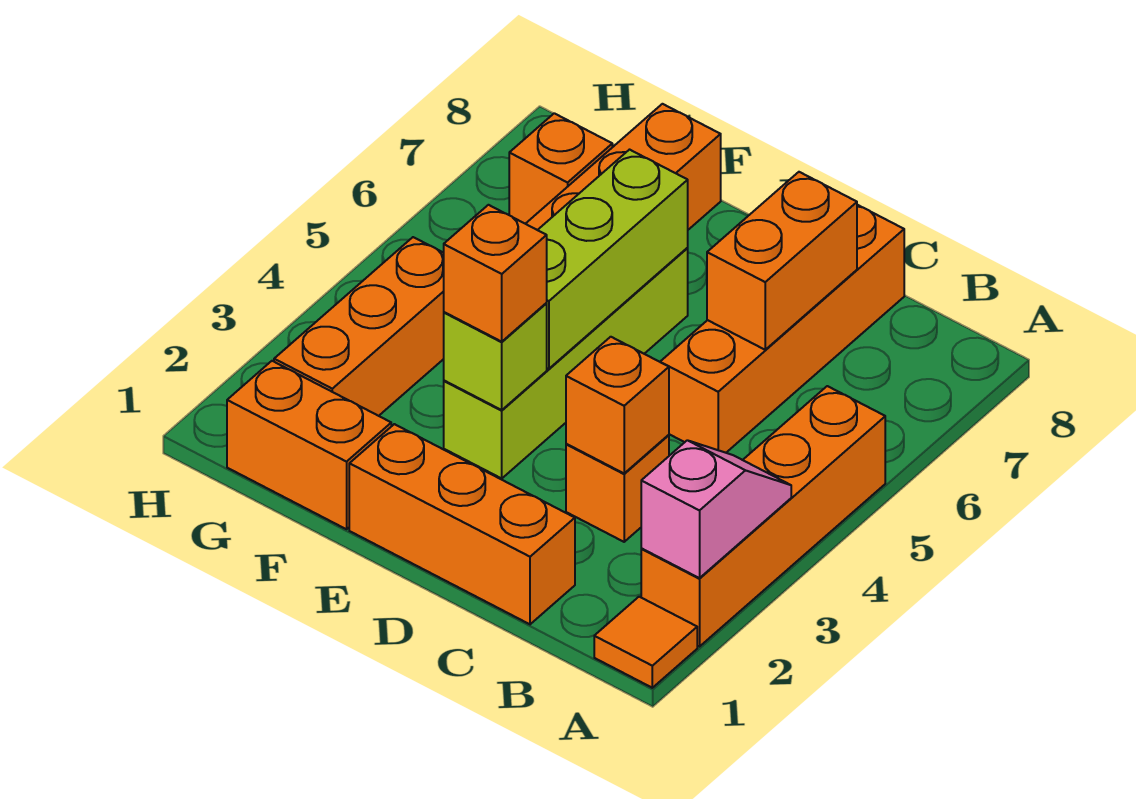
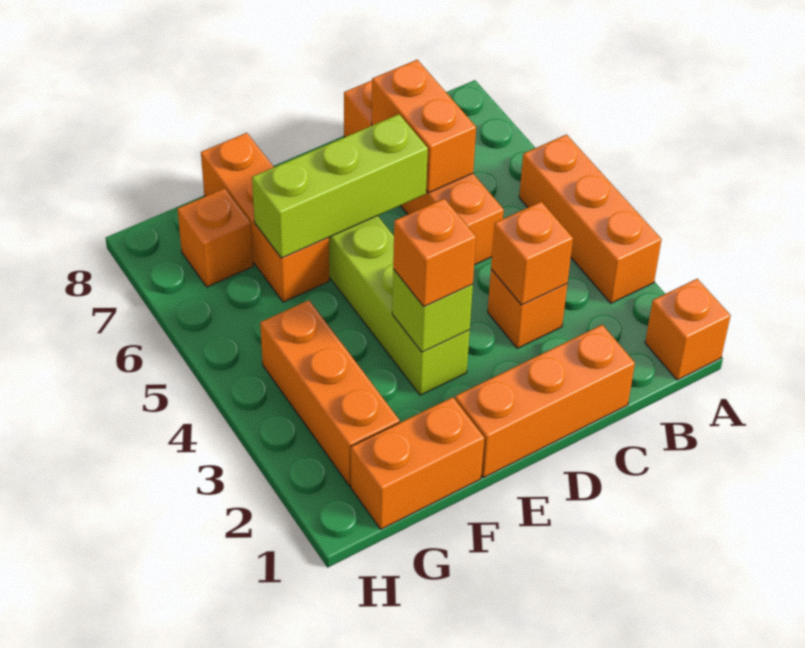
orange 1x1 tile [594,597,697,688] -> orange 1x1 brick [645,279,731,380]
orange 1x4 brick [641,386,885,647] -> orange 1x3 brick [519,135,662,303]
pink 1x2 slope [641,440,791,578] -> none
lime 1x3 brick [538,150,688,369] -> lime 1x3 brick turned to [252,114,428,258]

